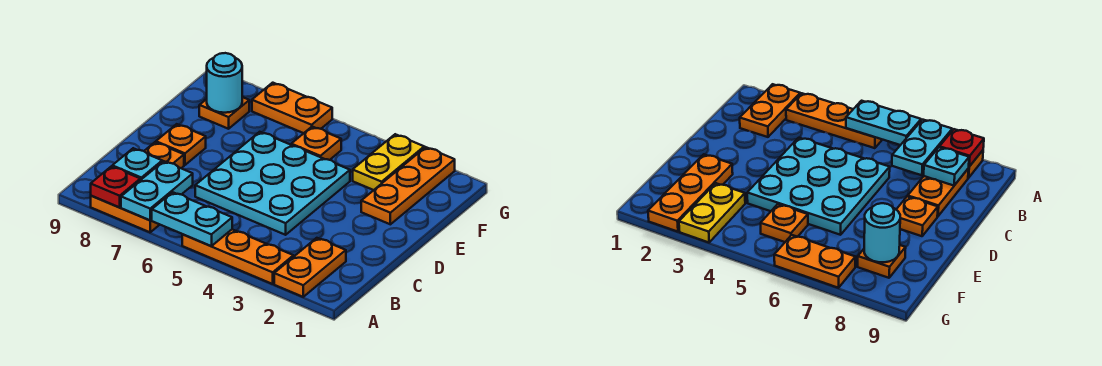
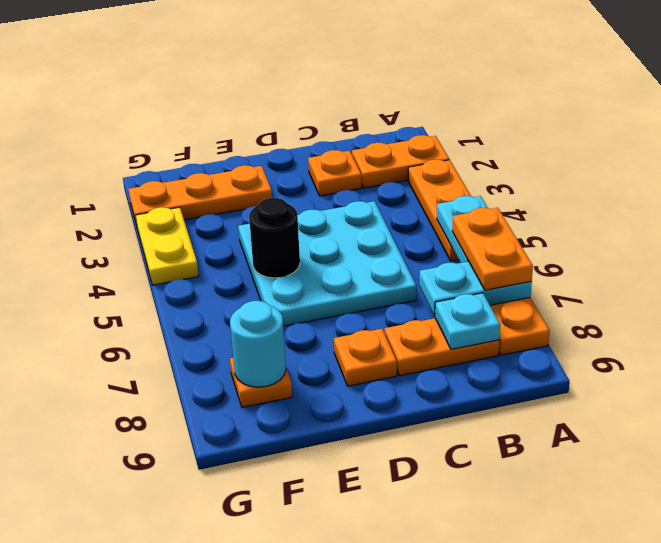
red 1x1 plate [91,166,140,207] -> none
none -> black 1x1 round brick [249,198,300,278]
yellow 1x2 plate [353,134,424,190] -> yellow 1x2 plate turned to [136,207,199,285]
orange 1x1 plate [291,127,341,160] -> orange 1x1 plate moved to [308,150,362,196]
orange 1x2 plate [252,83,332,133] -> orange 1x2 plate moved to [452,208,533,290]

